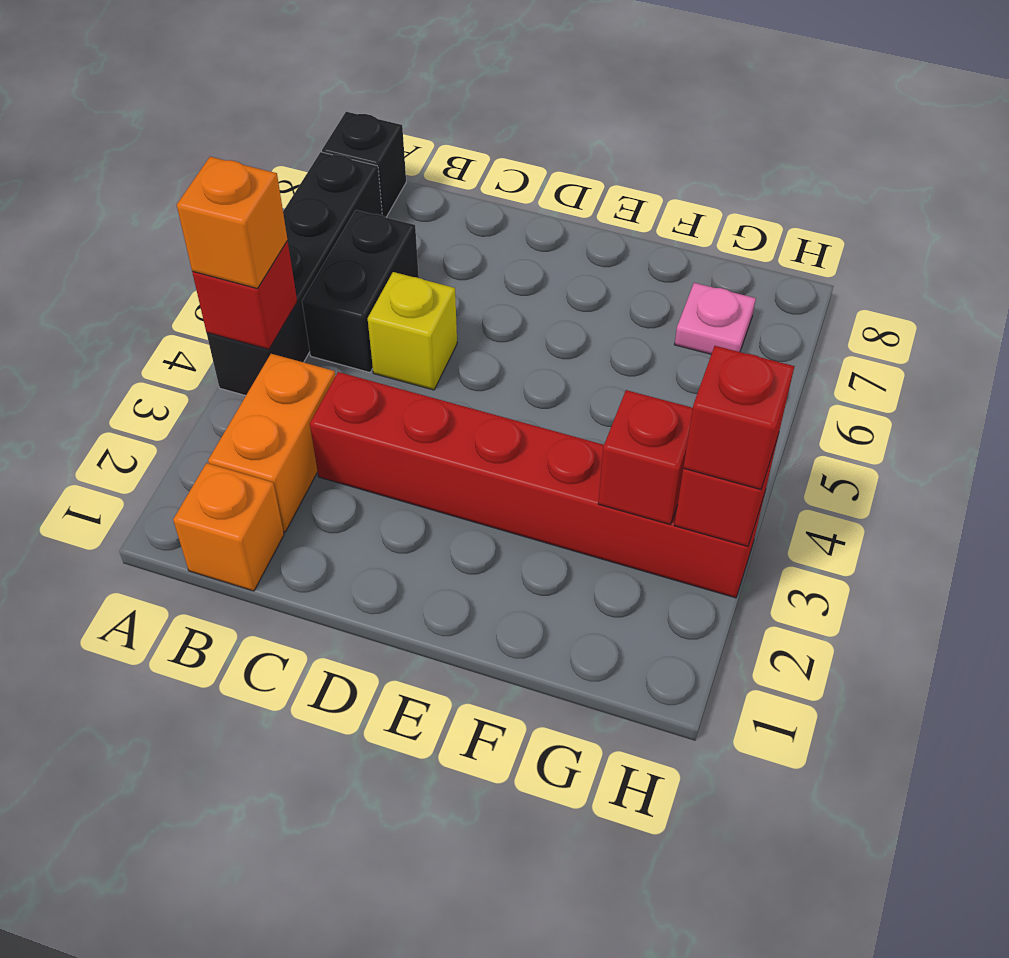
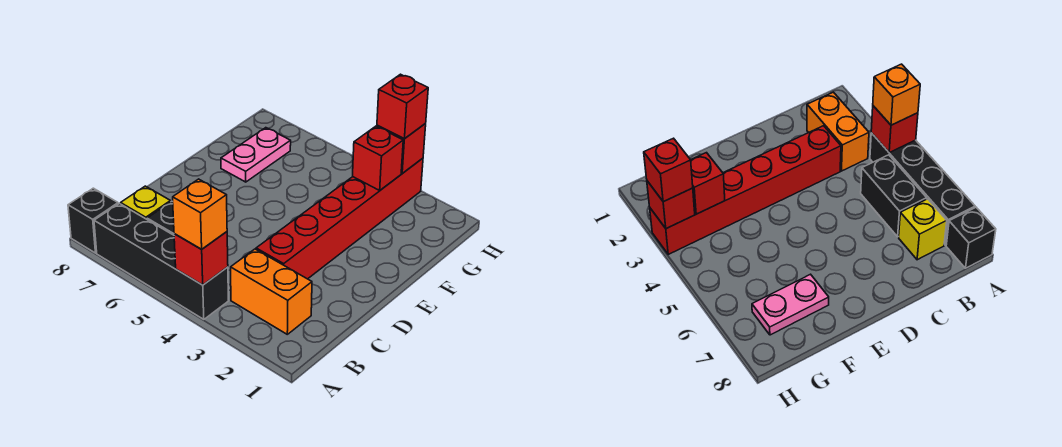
orange 1x1 brick [173,463,284,591] -> none
yellow 1x1 brick [368,272,457,390] -> yellow 1x1 brick moved to [121,186,171,219]
pink 1x1 plate [675,283,756,354] -> pink 1x2 plate [221,128,291,182]

